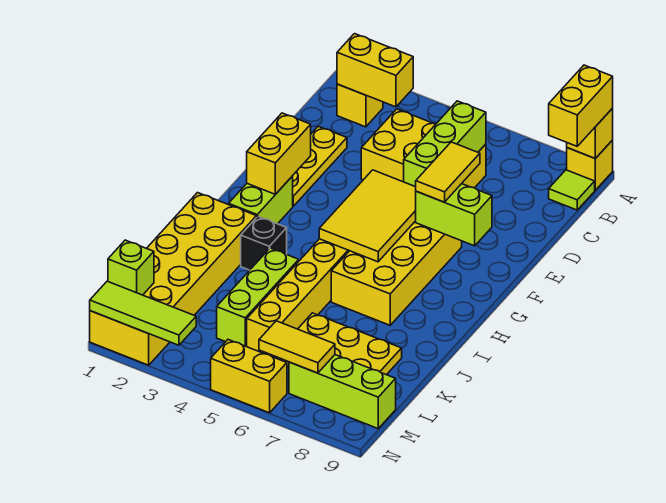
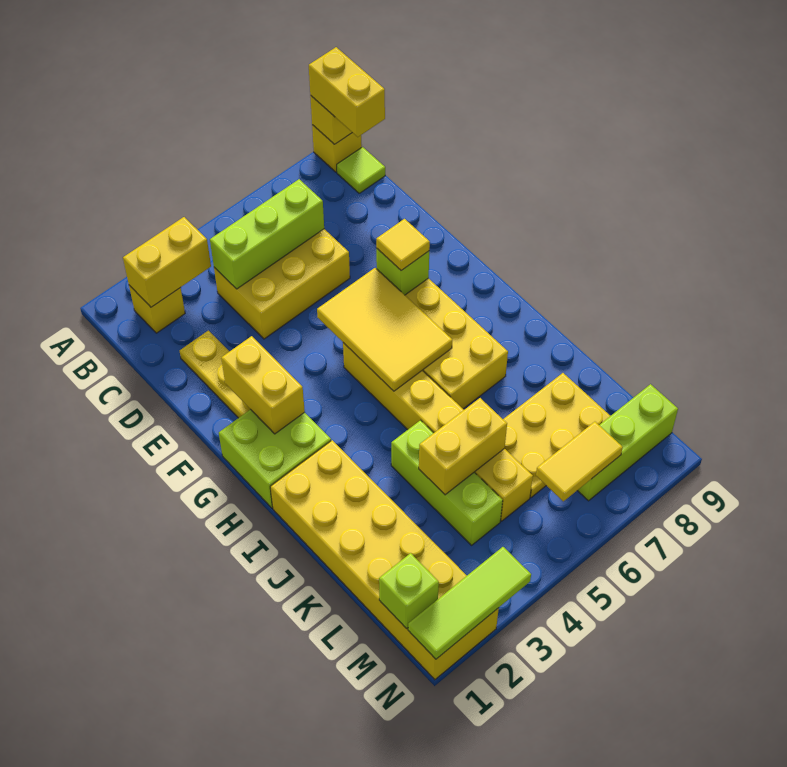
lime 1x3 brick [404,101,486,187] -> lime 1x3 brick turned to [210,179,324,289]
yellow 1x2 tile [416,142,480,202] -> yellow 1x1 tile [376,219,430,270]
lime 1x2 brick [416,184,492,246] -> lime 1x1 brick [376,248,429,295]
lime 1x2 brick [229,176,293,224] -> lime 2x2 brick [219,409,331,508]
black 1x1 brick [241,216,287,270] -> none
yellow 1x2 brick [211,340,287,413] -> yellow 1x2 brick moved to [419,398,507,495]

